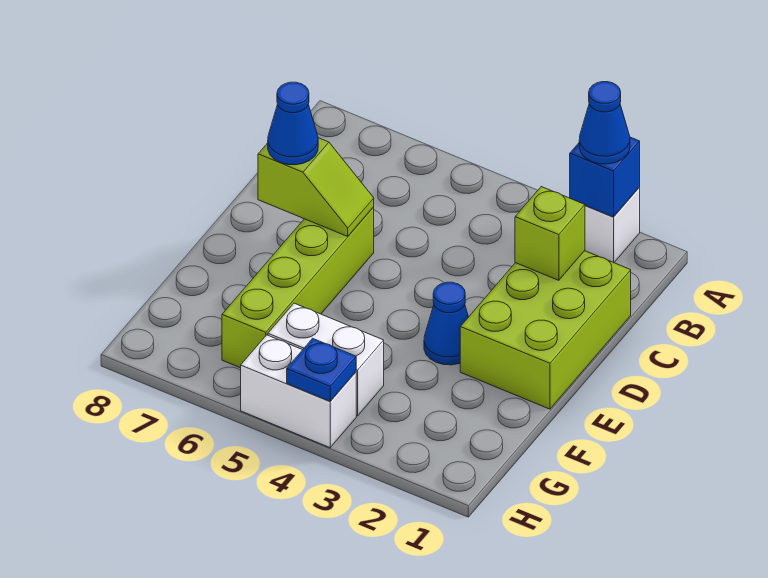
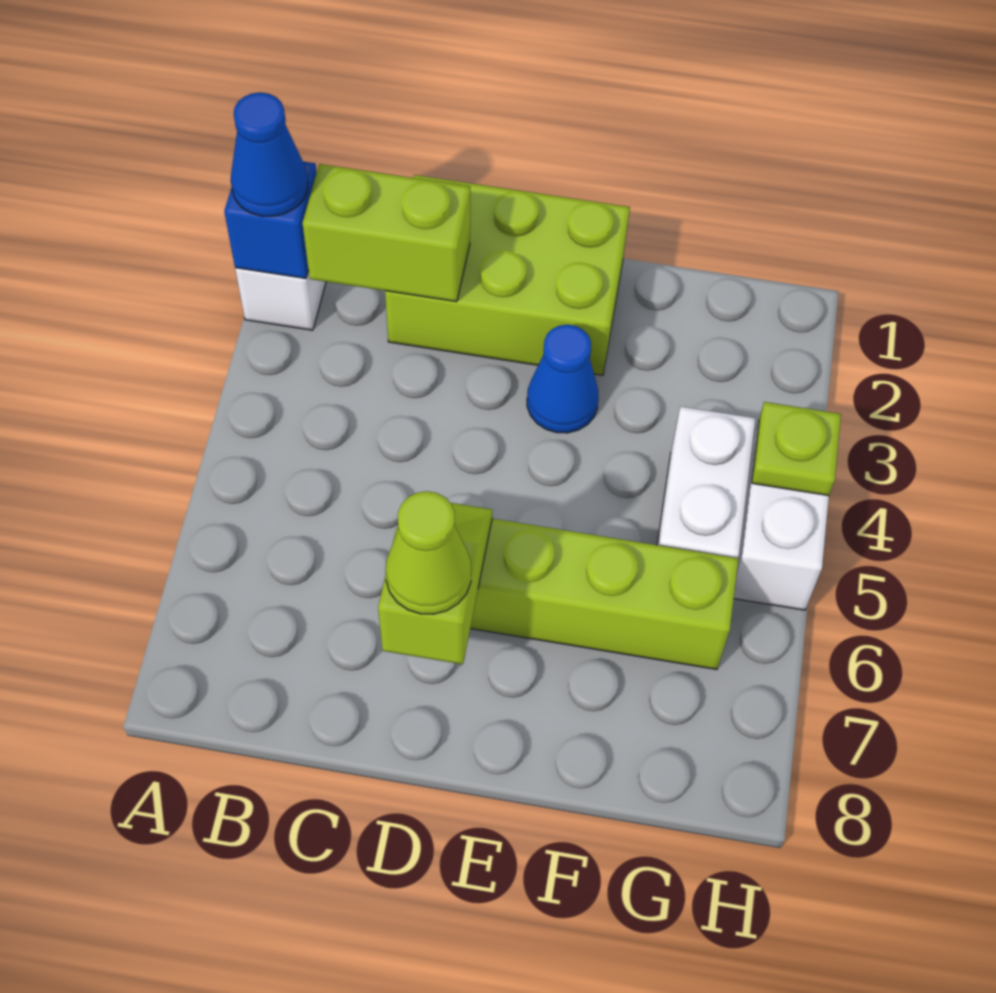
lime 1x1 brick [515,187,585,280] -> lime 1x2 brick [303,164,470,302]
blue 1x1 cone [268,82,318,165] -> lime 1x1 cone [385,491,471,614]
blue 1x1 plate [287,338,356,401] -> lime 1x1 plate [752,402,841,496]

